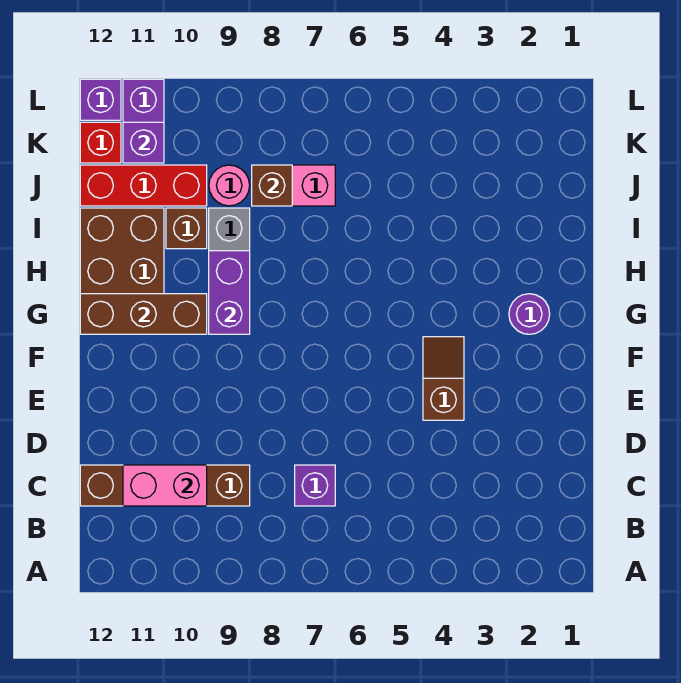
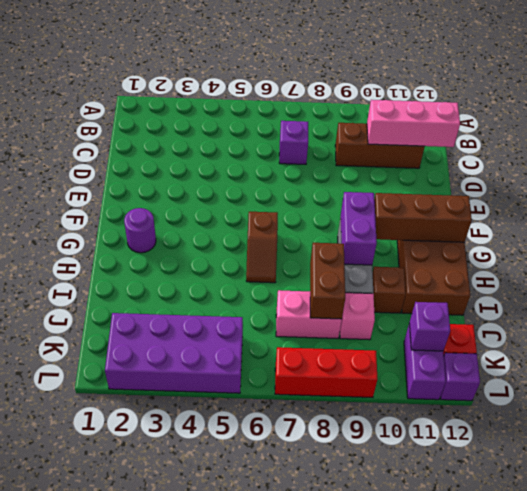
brown 1x4 brick [80,465,250,506] -> brown 1x3 brick [335,123,425,168]
pink 1x2 brick [123,465,207,506] -> pink 1x3 brick [367,100,460,147]
brown 1x2 slope [423,337,464,420] -> brown 1x2 slope moved to [246,212,278,283]
brown 1x1 brick [252,165,292,206] -> brown 1x2 brick [310,243,345,319]
pink 1x1 round brick [209,165,250,206] -> pink 1x1 brick [340,293,375,340]
red 1x3 brick [80,165,207,206] -> red 1x3 brick moved to [275,347,377,397]
none -> purple 2x4 brick [105,313,243,393]

